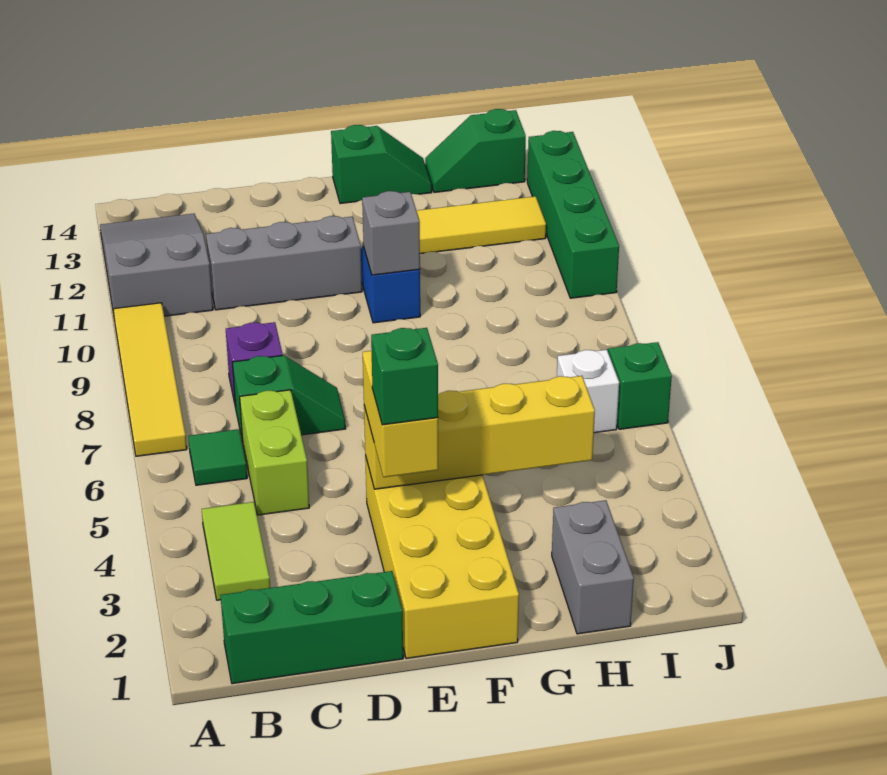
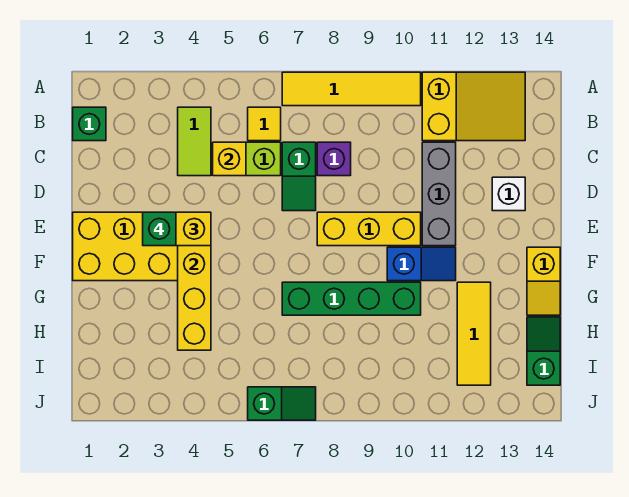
grey 2x3 slope [100,214,213,316] -> yellow 2x3 slope [422,72,525,141]
green 1x3 brick [220,571,403,684] -> green 1x1 brick [73,107,106,141]
lime 1x2 tile [202,502,270,600] -> lime 1x2 tile turned to [178,107,211,176]
green 1x1 tile [188,429,247,485] -> yellow 1x1 tile [248,107,281,141]
none -> yellow 1x1 brick [213,142,246,176]
none -> yellow 1x3 brick [317,212,421,246]
grey 1x1 brick [362,191,420,275] -> none
green 1x2 slope [331,125,432,204] -> yellow 1x2 slope [527,247,560,315]
grey 1x2 brick [552,500,634,634] -> none
white 1x1 brick [557,350,619,433] -> white 1x1 brick moved to [492,177,525,211]
green 1x4 brick [527,131,619,298] -> green 1x4 brick moved to [282,282,421,315]

